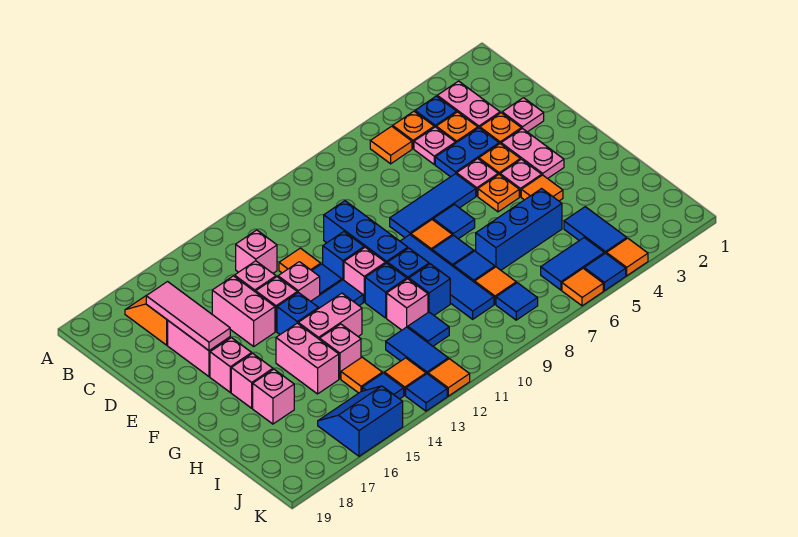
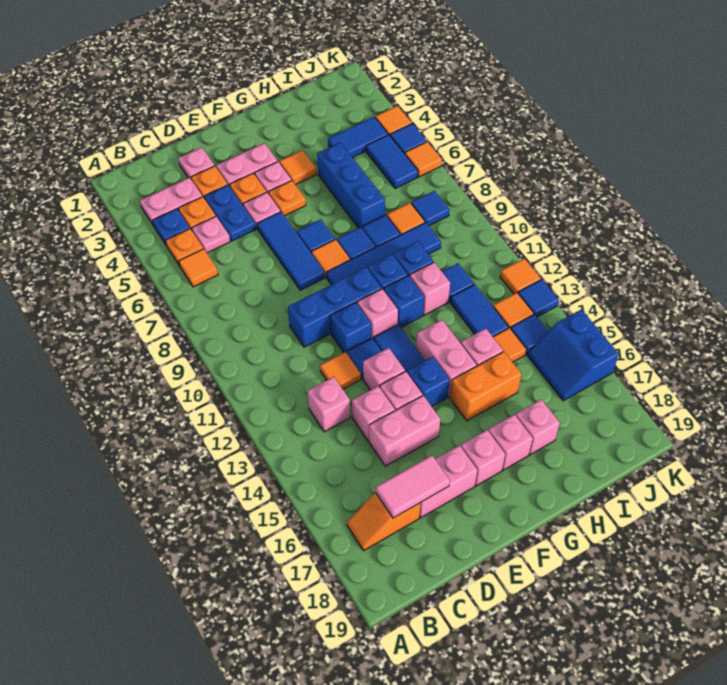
pink 1x3 tile [146,282,230,351] -> pink 1x2 tile [376,456,450,518]
pink 1x2 brick [276,323,339,394] -> orange 1x2 brick [450,352,522,421]
blue 1x2 tile [386,327,448,374] -> blue 1x2 tile turned to [450,284,509,337]

